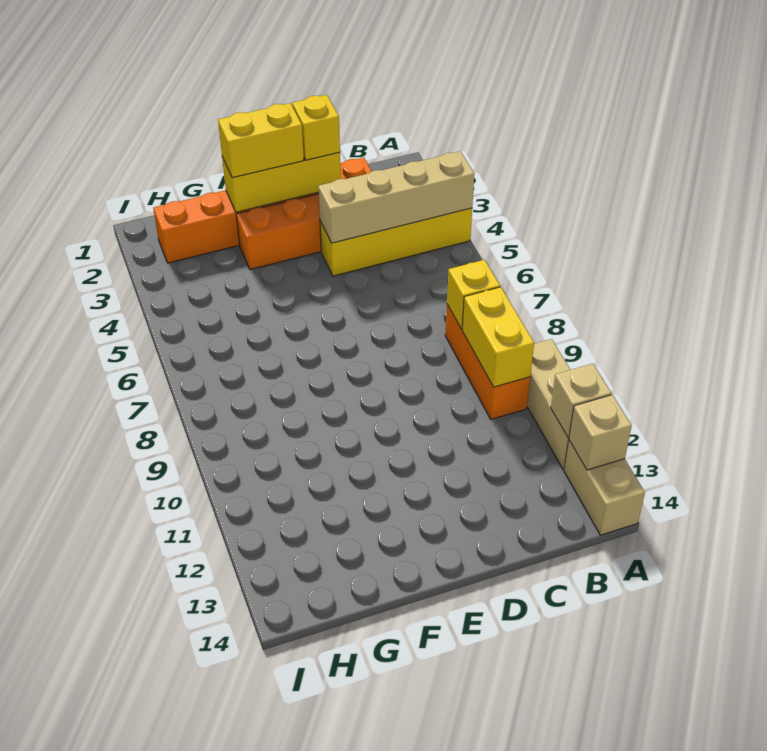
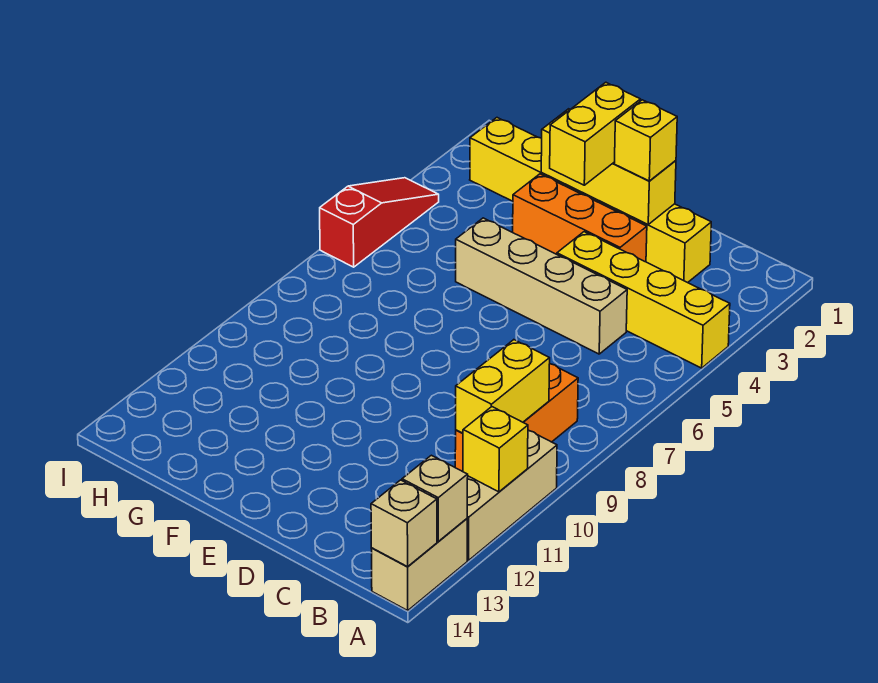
tan 1x4 brick [318,151,474,243] -> tan 1x4 brick moved to [456,218,627,354]
tan 1x1 brick [551,364,611,438] -> tan 1x1 brick moved to [371,480,437,567]
yellow 1x1 brick [447,260,500,329] -> yellow 1x1 brick moved to [463,407,528,492]
orange 1x6 brick [153,157,372,263] -> yellow 1x6 brick [470,118,711,283]
yellow 1x2 brick [218,103,304,178] -> yellow 1x2 brick turned to [550,82,641,185]
none -> red 1x3 slope [320,178,439,267]

